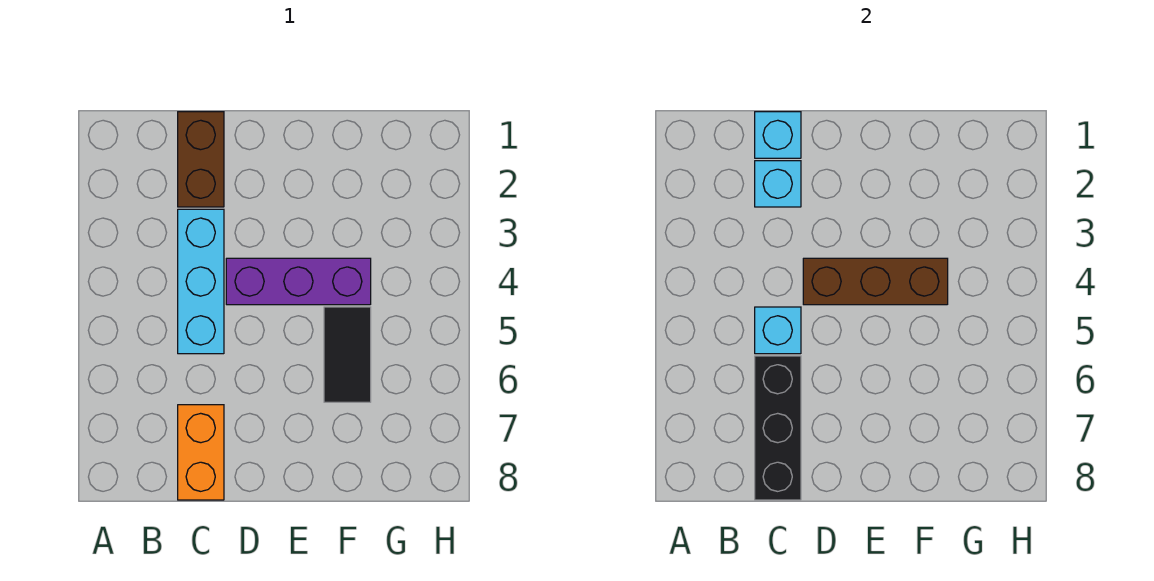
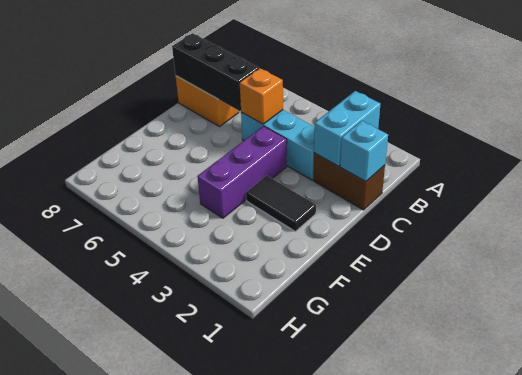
cyan 1x1 brick [755,161,801,207] -> cyan 1x2 brick [314,91,380,166]
cyan 1x1 brick [755,307,801,354] -> orange 1x1 brick [239,68,283,124]
brown 1x3 brick [803,258,948,305] -> none
black 1x2 tile [324,307,371,402] -> black 1x2 tile moved to [246,176,316,231]

